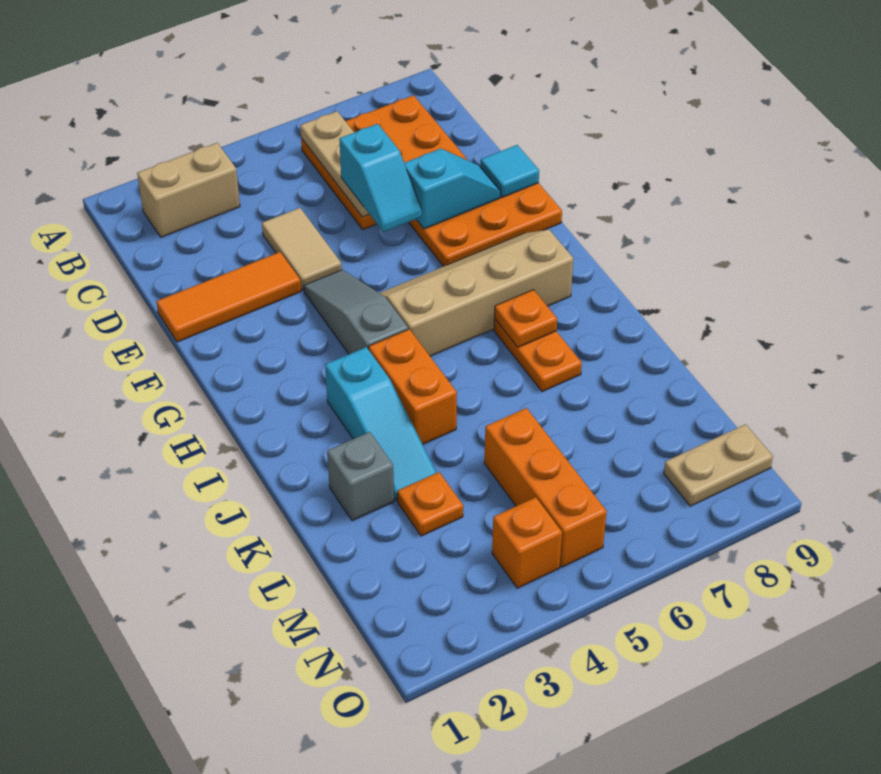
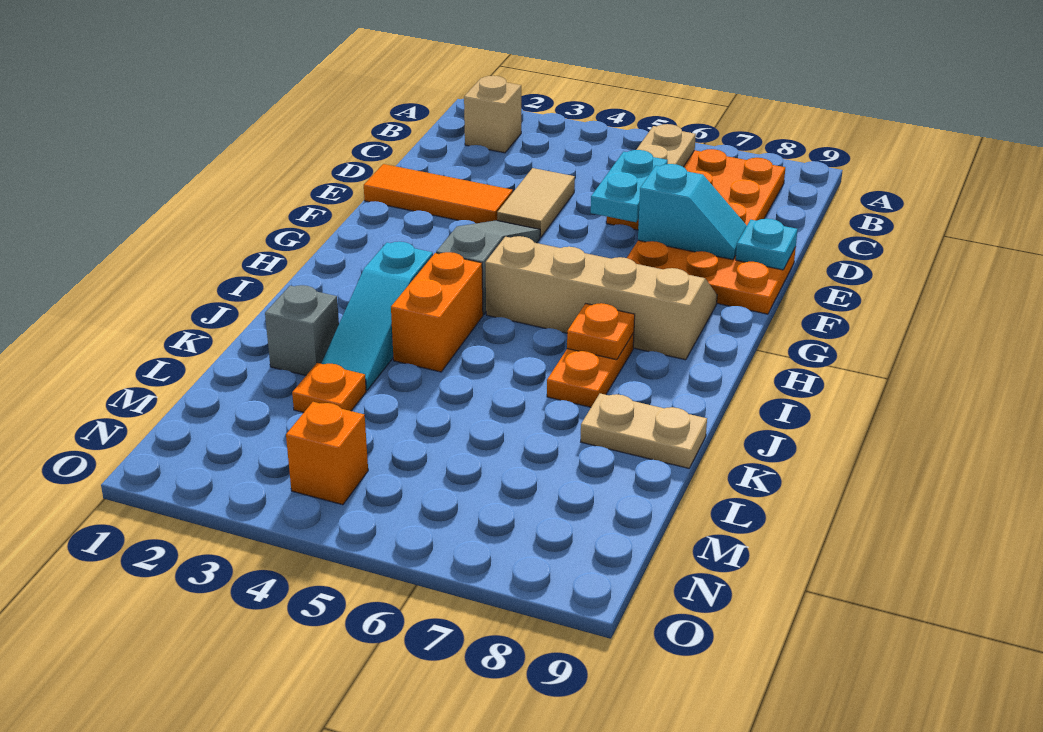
tan 1x2 brick [137,143,240,237] -> tan 1x1 brick [464,76,521,153]
cyan 1x2 slope [339,124,422,232] -> cyan 1x2 plate [591,150,668,222]
cyan 1x1 tile [481,145,539,197] -> cyan 1x1 plate [736,219,798,270]
orange 1x3 brick [484,408,607,567] -> none
tan 1x2 plate [664,424,773,506] -> tan 1x2 plate moved to [581,394,707,468]

